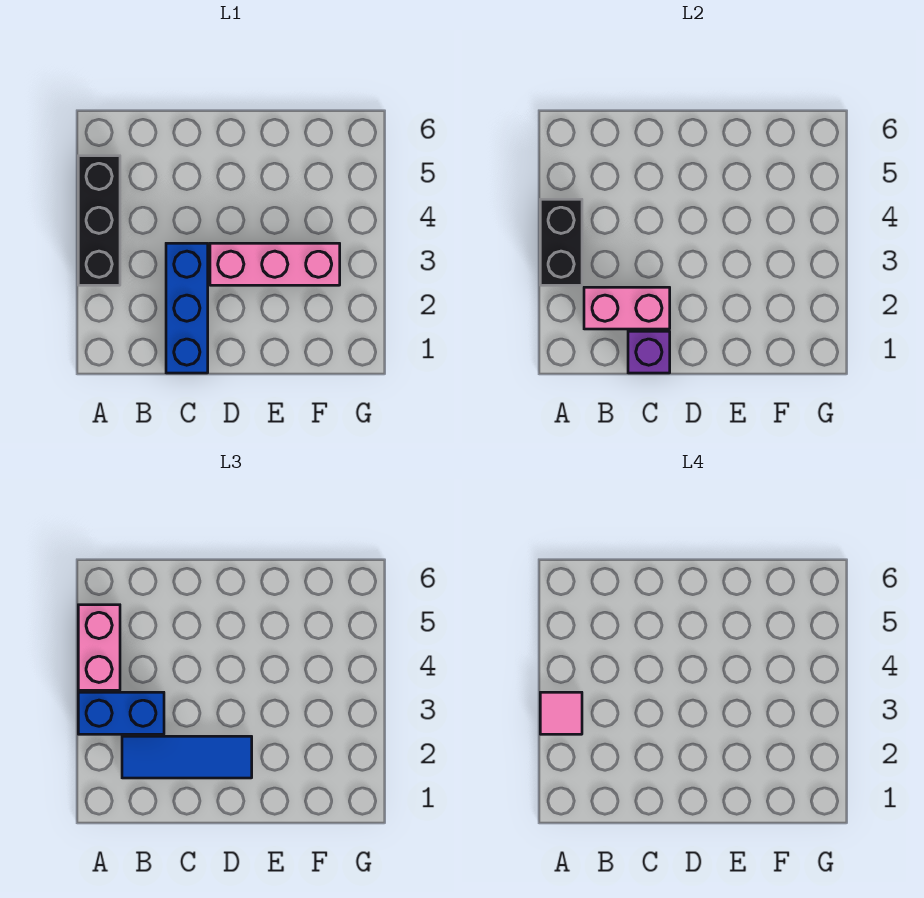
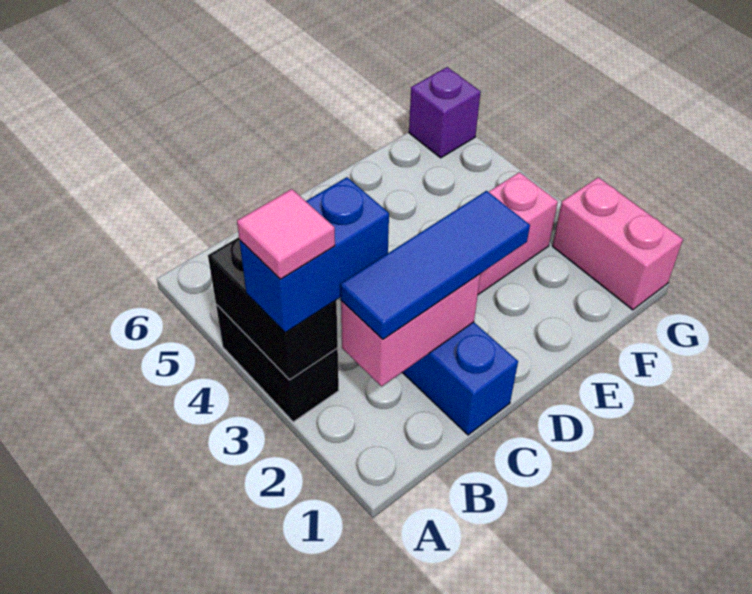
black 1x3 brick [78,156,120,285] -> black 1x2 brick [216,304,339,422]
pink 1x2 brick [78,605,120,690] -> pink 1x2 brick moved to [553,177,683,310]
purple 1x1 brick [628,331,670,373] -> purple 1x1 brick moved to [409,67,480,158]

